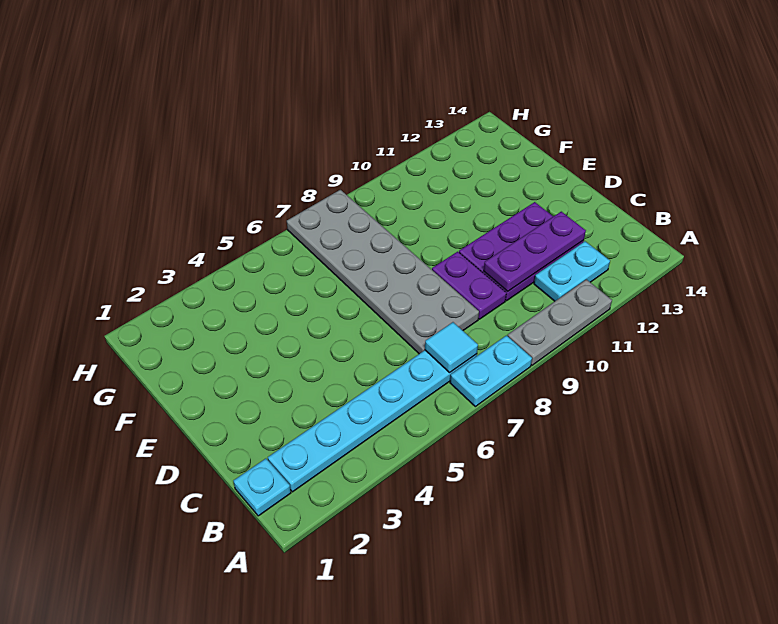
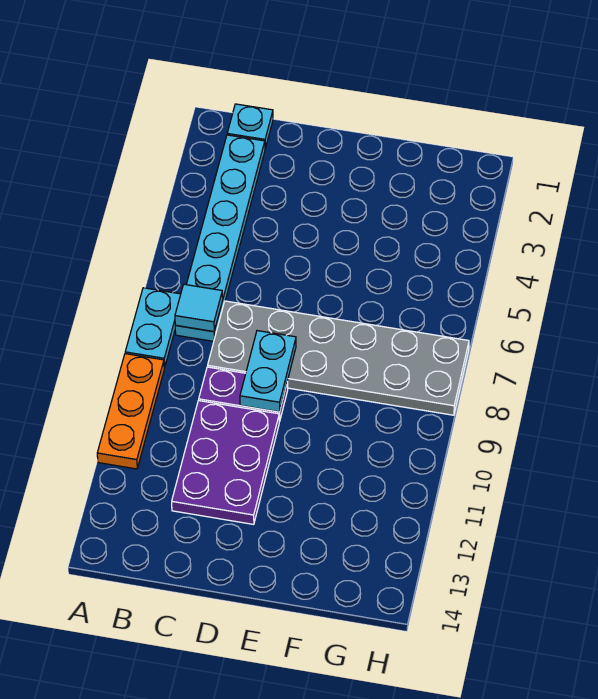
grey 1x3 plate [508,279,612,365] -> orange 1x3 plate [97,354,164,469]
cyan 1x2 plate [534,241,610,301] -> cyan 1x2 plate moved to [240,331,296,412]
purple 1x3 plate [484,212,586,291] -> none

